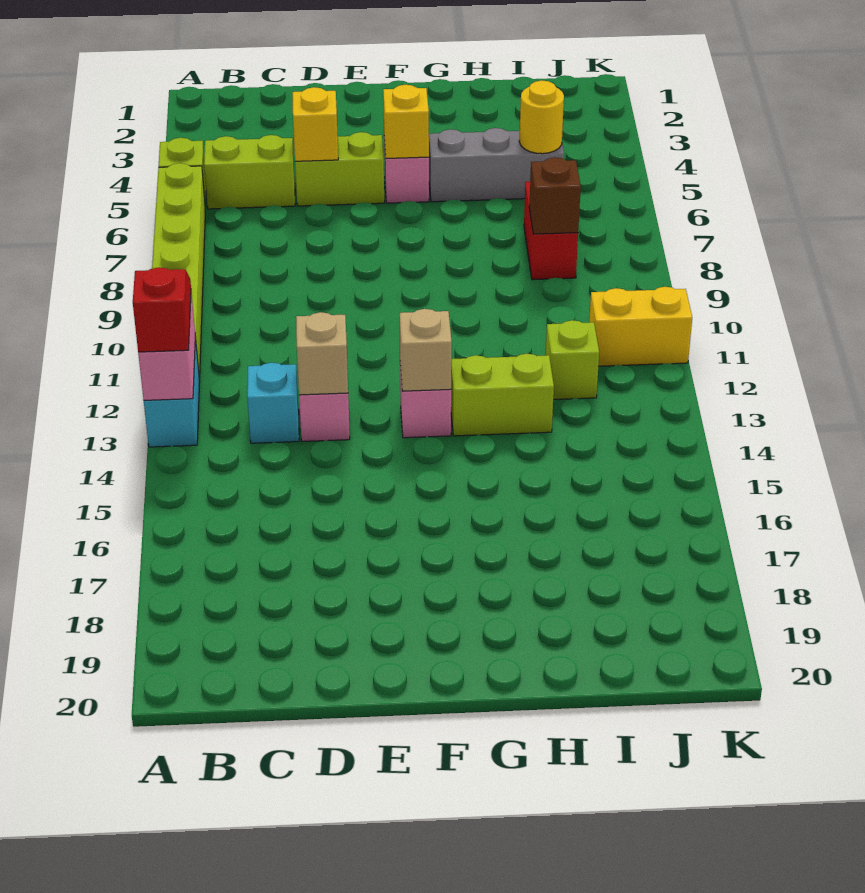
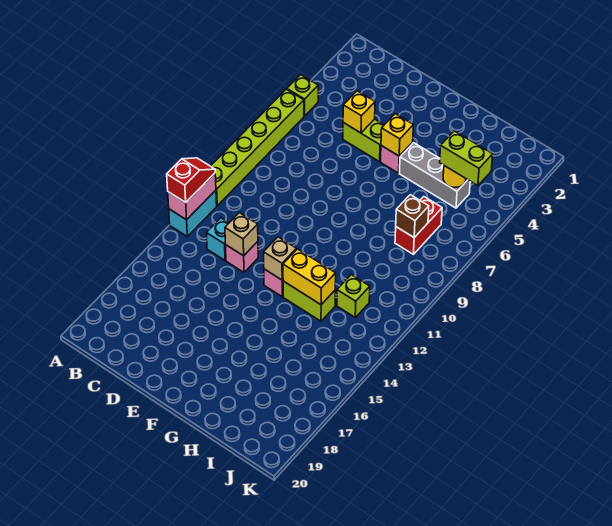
lime 1x2 brick [204,135,295,209] -> lime 1x2 brick moved to [440,131,493,186]
yellow 1x2 brick [589,287,692,366] -> yellow 1x2 brick moved to [283,249,336,305]

